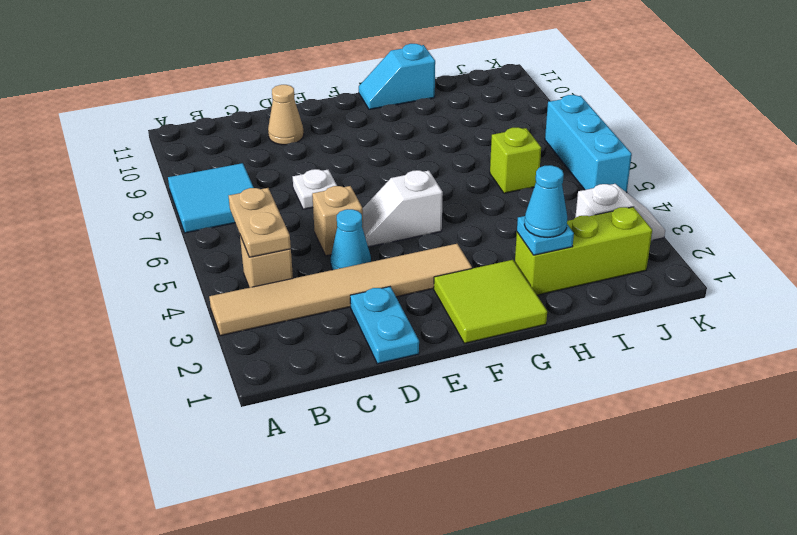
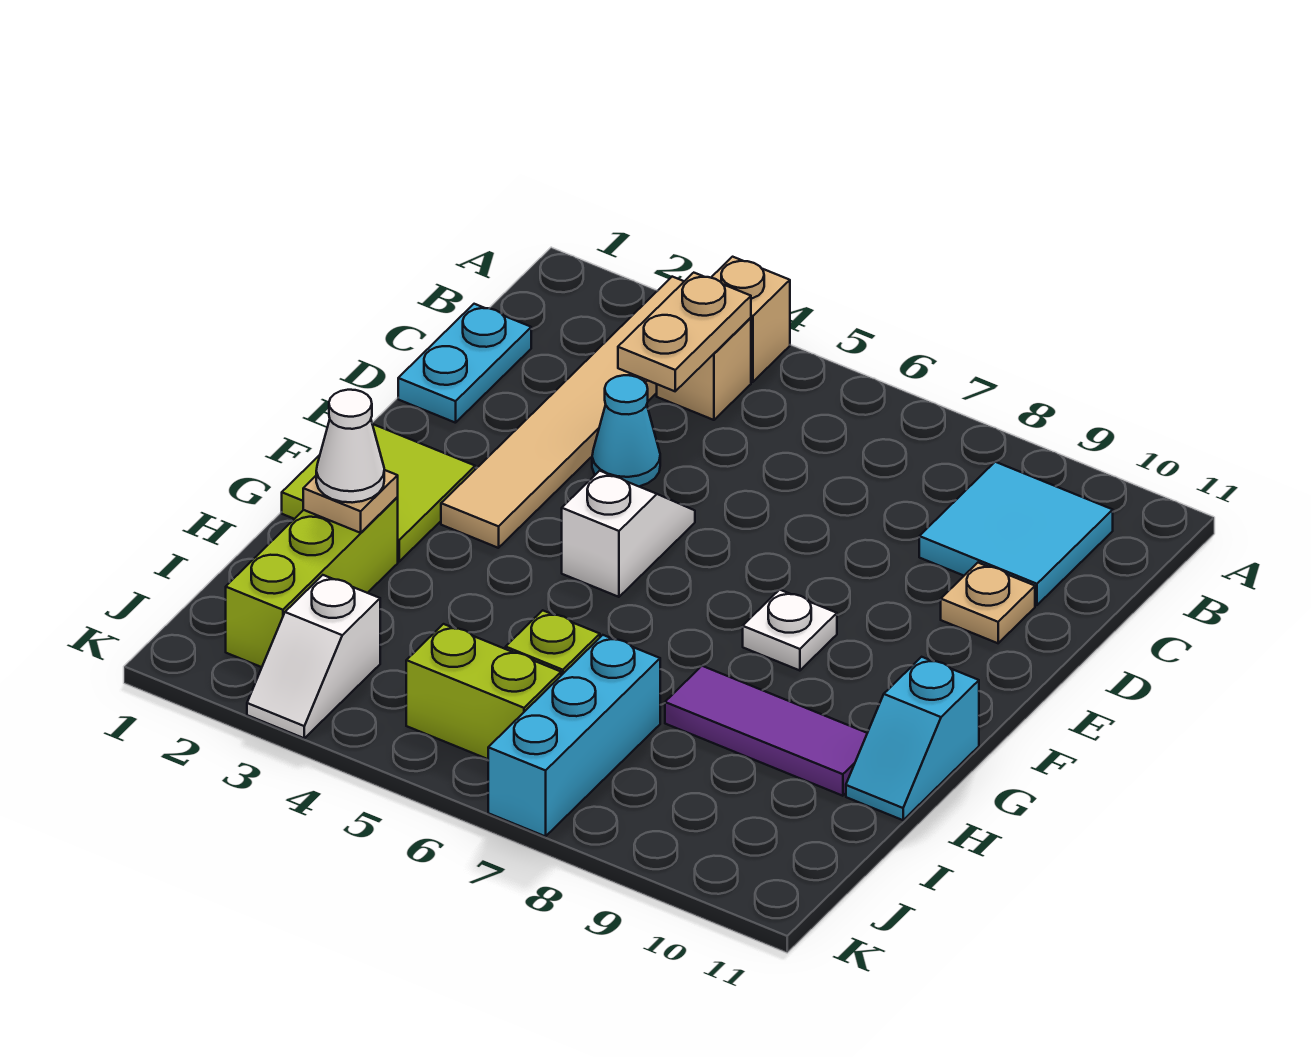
cyan 2x2 tile [168,163,254,233] -> cyan 2x2 tile moved to [919,462,1113,605]
tan 1x2 plate [229,188,291,257] -> tan 1x2 plate turned to [618,273,751,391]
cyan 1x2 plate [350,287,419,364] -> cyan 1x2 plate turned to [398,304,531,423]
tan 1x1 brick [312,186,363,256] -> tan 1x1 brick moved to [711,257,790,382]
white 1x1 plate [293,169,337,209] -> white 1x1 plate moved to [743,590,837,671]
tan 1x1 cone [268,85,304,145] -> tan 1x1 plate [941,563,1035,643]
cyan 1x2 slope [359,44,435,110] -> cyan 1x2 slope turned to [846,657,979,820]
cyan 1x1 plate [517,216,574,255] -> tan 1x1 plate [303,470,398,533]
cyan 1x1 cone [524,165,567,237] -> white 1x1 cone [316,390,384,503]
none -> purple 1x3 tile [665,666,867,796]
none -> lime 1x2 brick [406,624,561,759]
cyan 1x3 brick [545,95,632,193] -> cyan 1x3 brick turned to [488,635,660,836]

